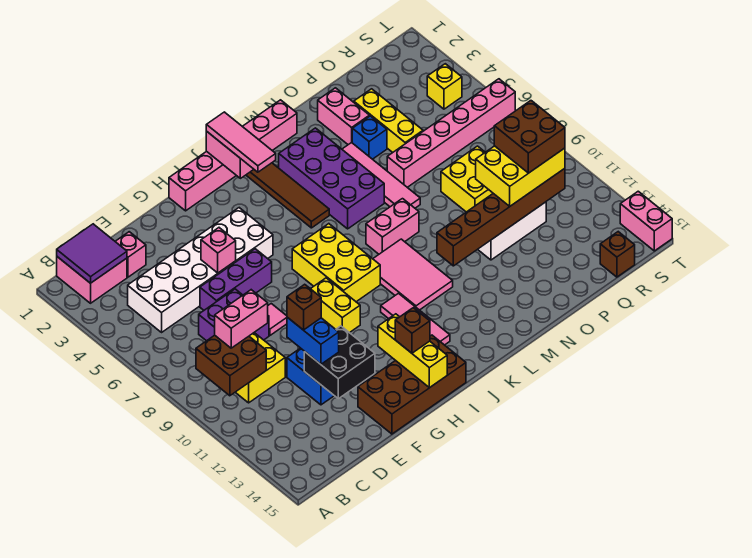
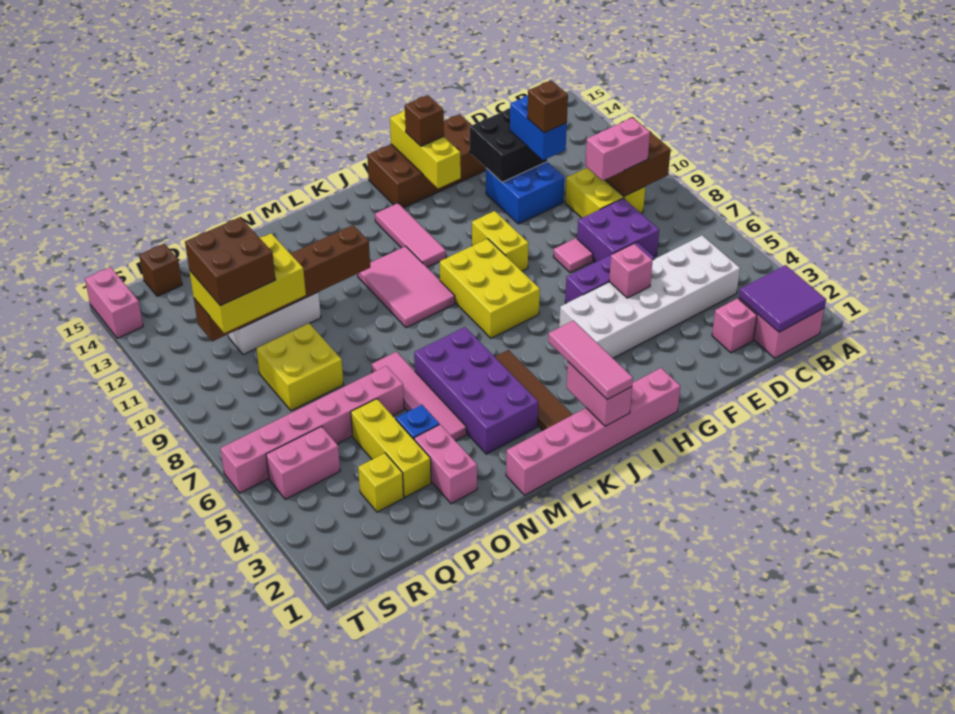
pink 1x2 brick [366,199,419,254] -> pink 1x2 brick moved to [266,427,340,499]
yellow 1x1 brick [427,64,462,109] -> yellow 1x1 brick moved to [358,453,404,512]

